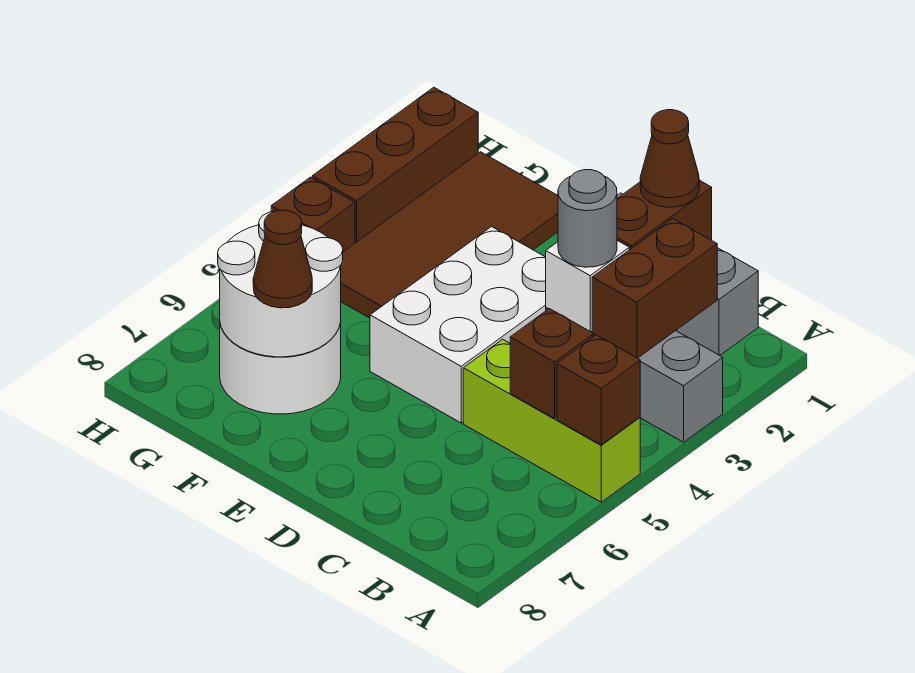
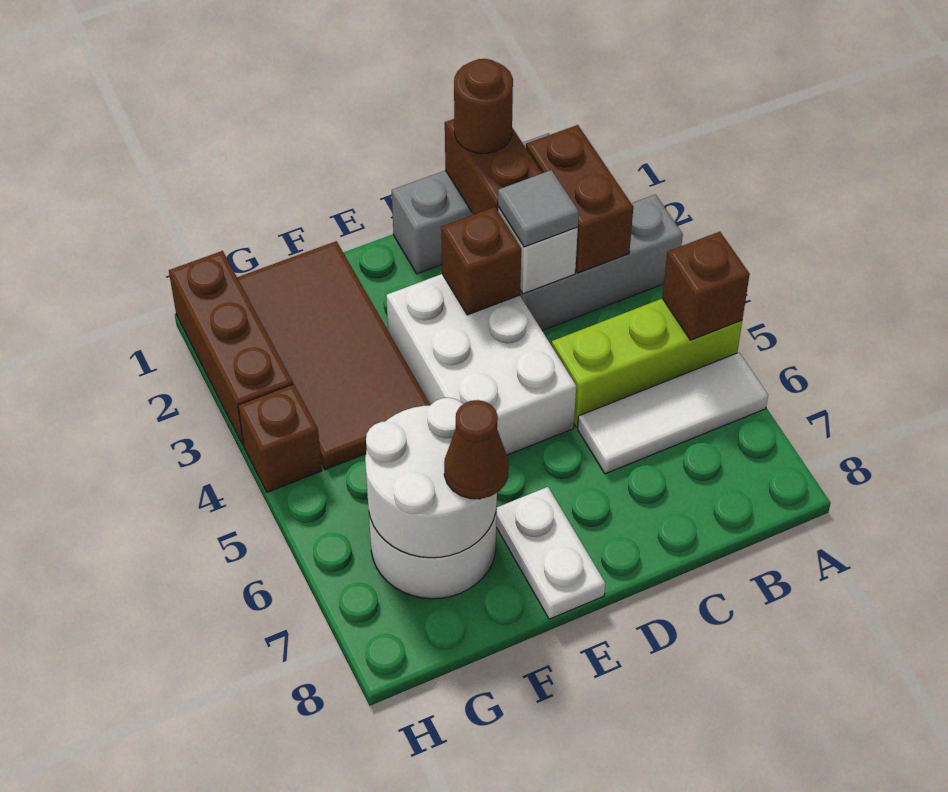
none -> white 1x3 tile [578,353,768,474]
brown 1x1 brick [510,309,594,419] -> brown 1x1 brick moved to [441,207,521,315]
brown 1x1 cone [640,110,699,207] -> brown 1x1 round brick [454,59,513,153]
grey 1x1 round brick [558,170,617,267] -> grey 1x1 tile [498,170,579,247]
none -> white 1x2 plate [496,487,605,619]

